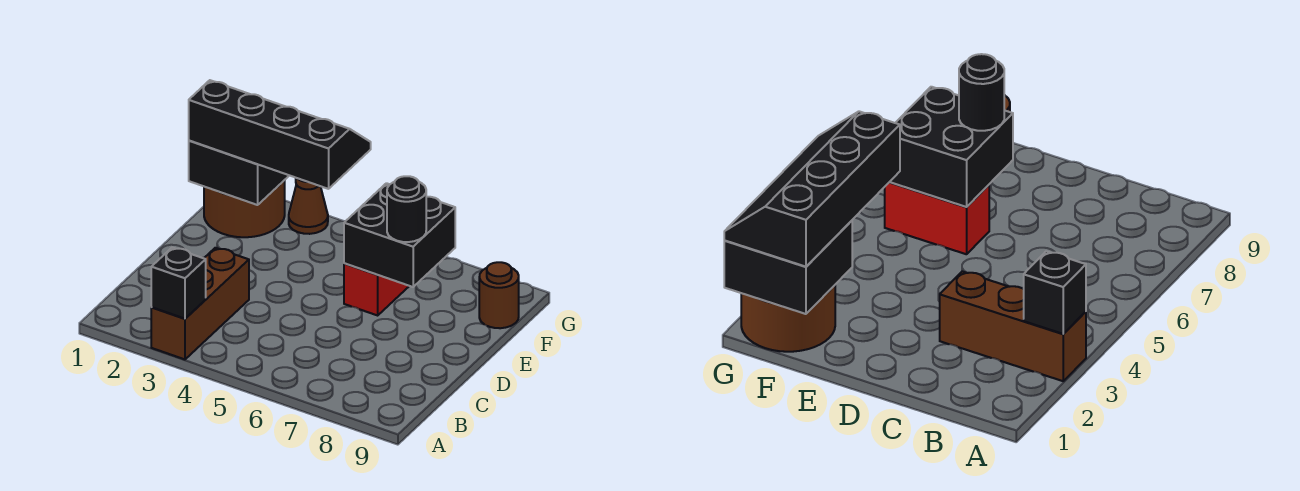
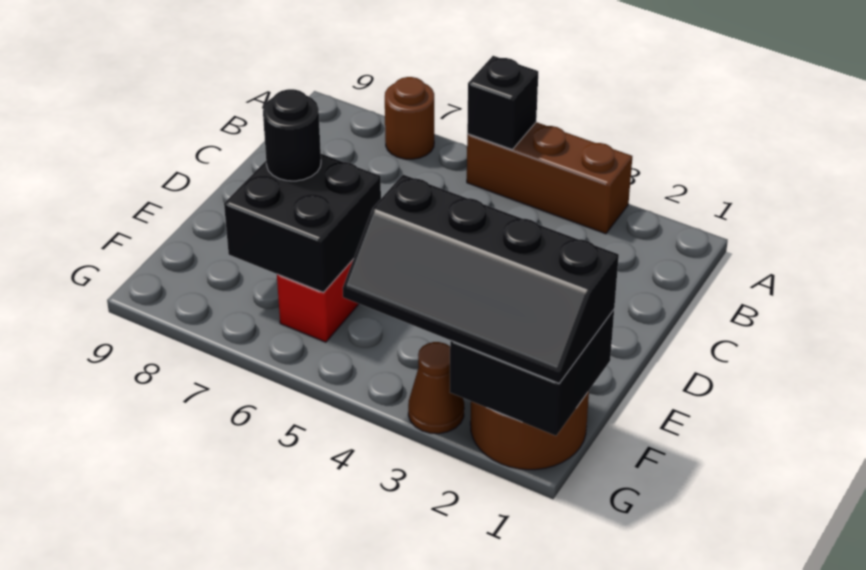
brown 1x3 brick [151,248,249,359] -> brown 1x3 brick turned to [467,122,632,234]
black 1x1 brick [151,248,206,319] -> black 1x1 brick moved to [467,56,538,149]
brown 1x1 round brick [479,262,519,328] -> brown 1x1 round brick moved to [385,77,434,159]

